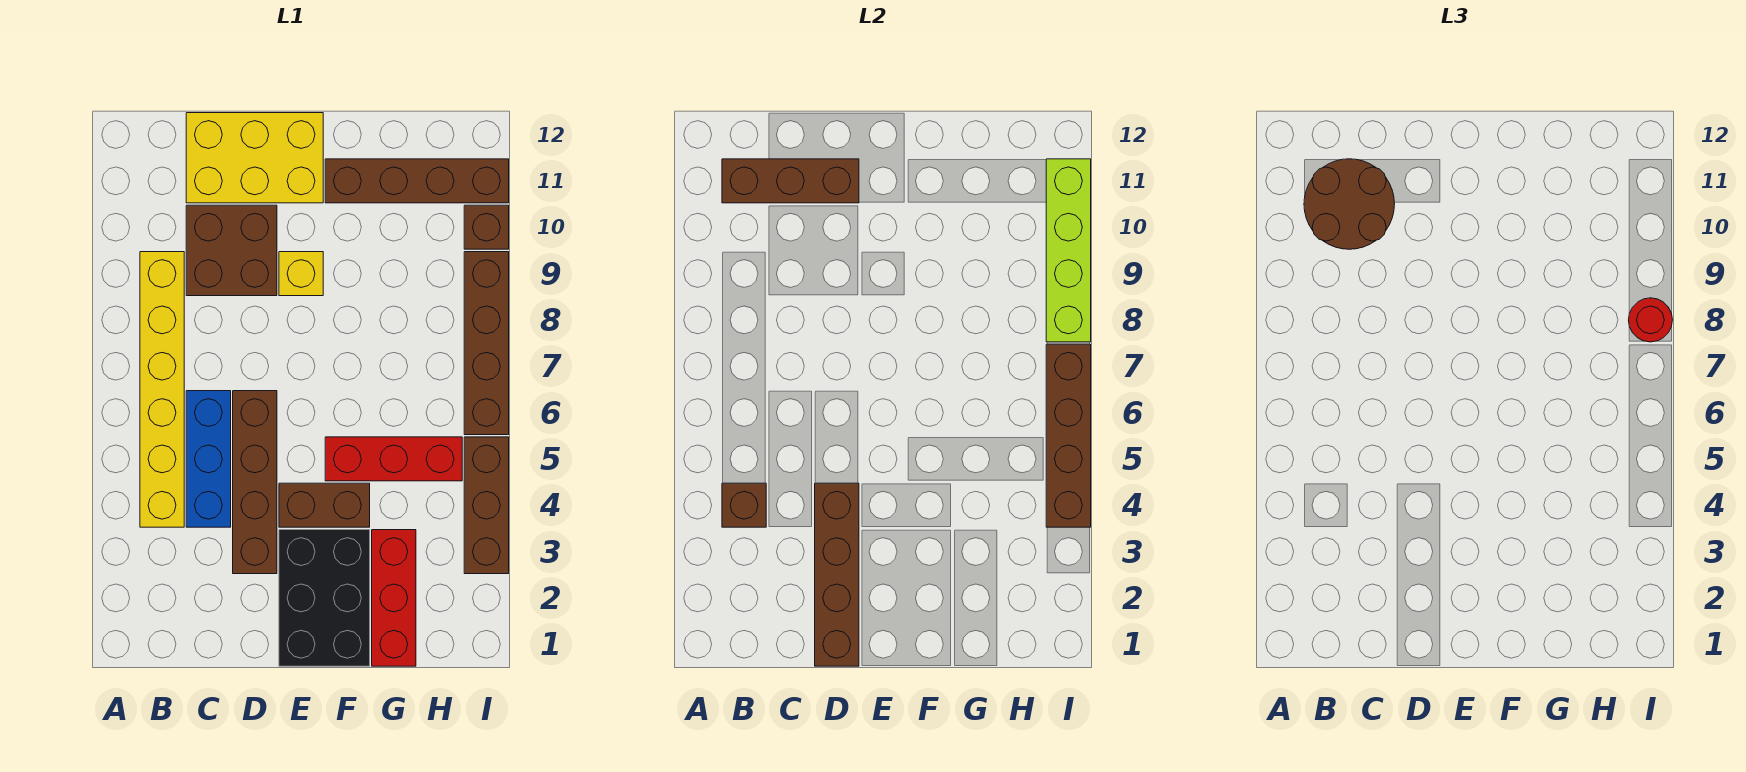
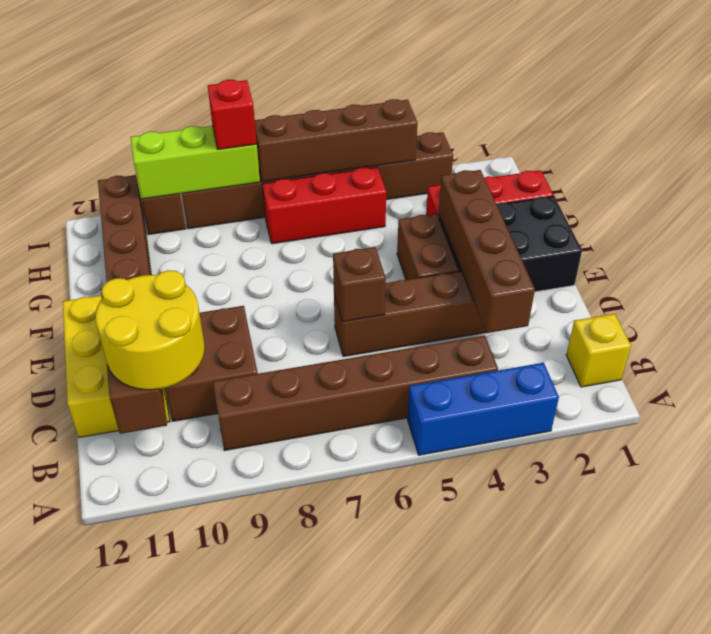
yellow 1x6 brick [140,252,184,527] -> brown 1x6 brick [213,336,498,451]
brown 1x1 brick [722,483,766,527] -> brown 1x1 brick moved to [333,247,386,322]
brown 2x2 round brick [1304,159,1395,249] -> yellow 2x2 round brick [96,270,205,390]
blue 1x3 brick [186,391,231,527] -> blue 1x3 brick moved to [407,363,559,455]
brown 1x4 brick [815,483,859,666] -> brown 1x4 brick turned to [439,170,535,333]
yellow 1x1 brick [279,252,323,296] -> yellow 1x1 brick moved to [566,314,631,387]
red 1x3 brick [325,437,462,481] -> red 1x3 brick turned to [262,167,386,244]
lime 1x4 brick [1046,159,1091,342] -> lime 1x3 brick [131,126,260,199]
red 1x1 round brick [1629,298,1672,342] -> red 1x1 brick [208,80,257,149]

